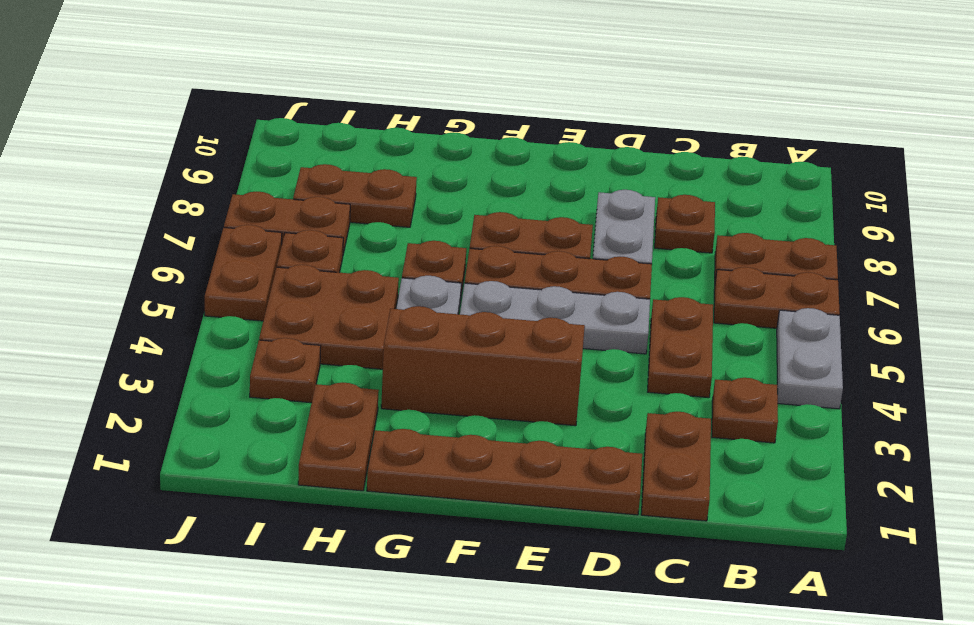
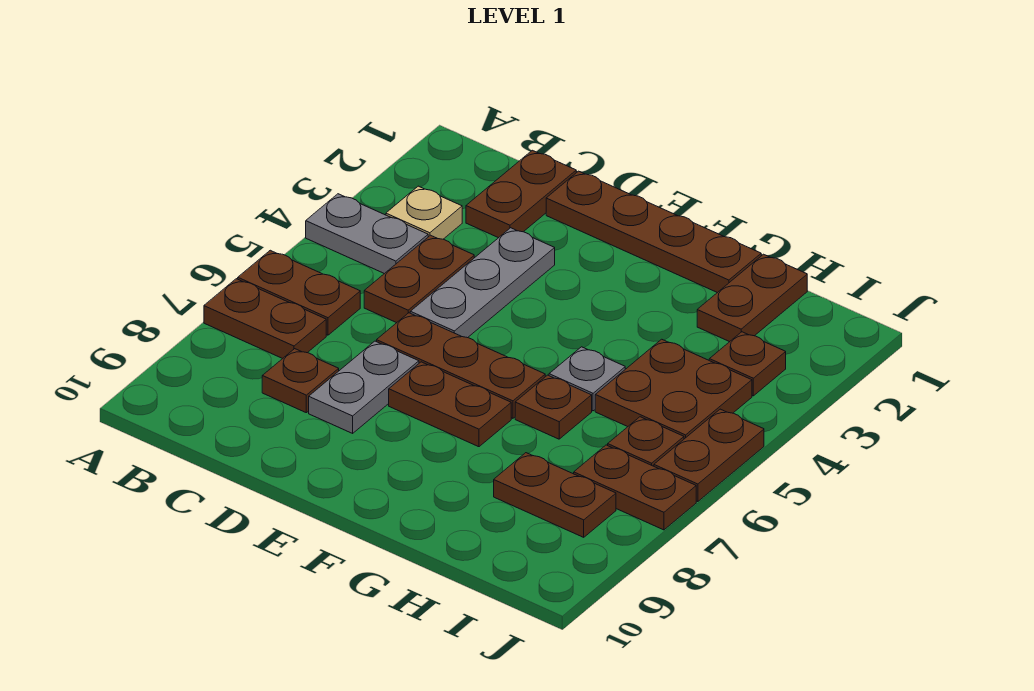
grey 1x2 plate [777,308,843,409] -> grey 1x2 plate turned to [306,194,428,274]
brown 1x1 plate [712,378,778,443] -> tan 1x1 plate [386,186,462,239]
grey 1x3 plate [460,281,650,354] -> grey 1x3 plate turned to [410,228,555,338]
brown 1x3 brick [381,306,585,426] -> none

